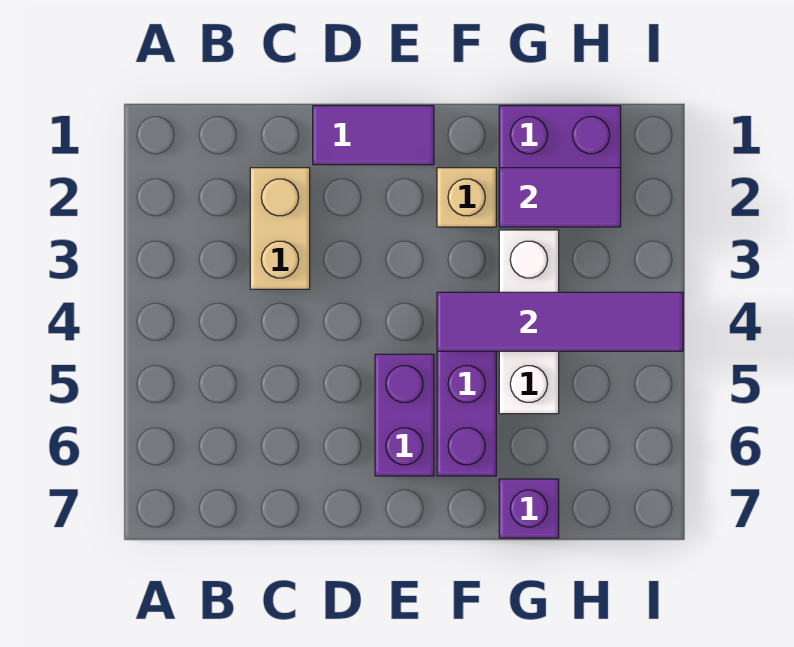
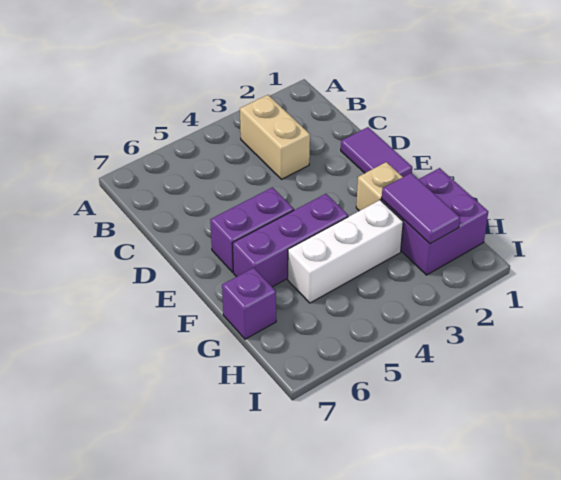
tan 1x2 brick [250,168,310,289] -> tan 1x2 brick turned to [240,95,310,179]
purple 1x4 tile [437,292,683,351] -> none

